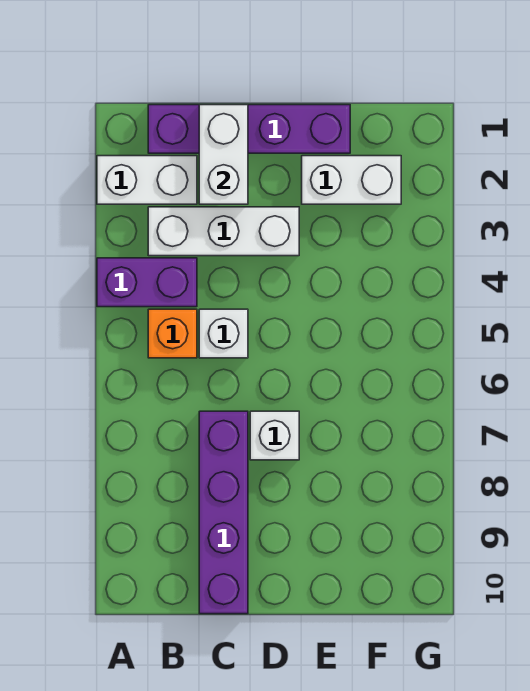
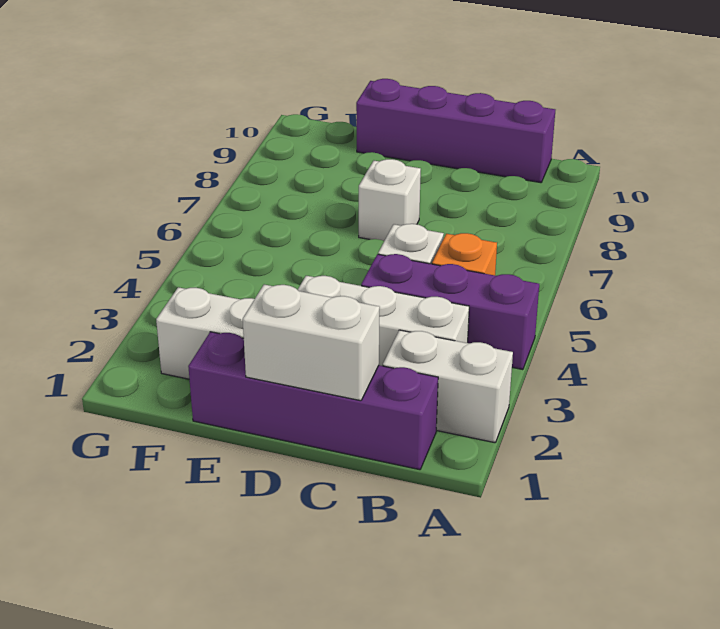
purple 1x2 brick [97,258,197,307] -> purple 1x3 brick [361,254,539,370]
white 1x2 brick [199,105,248,204] -> white 1x2 brick turned to [243,285,380,401]
purple 1x4 brick [199,411,248,614] -> purple 1x4 brick turned to [356,79,555,183]

